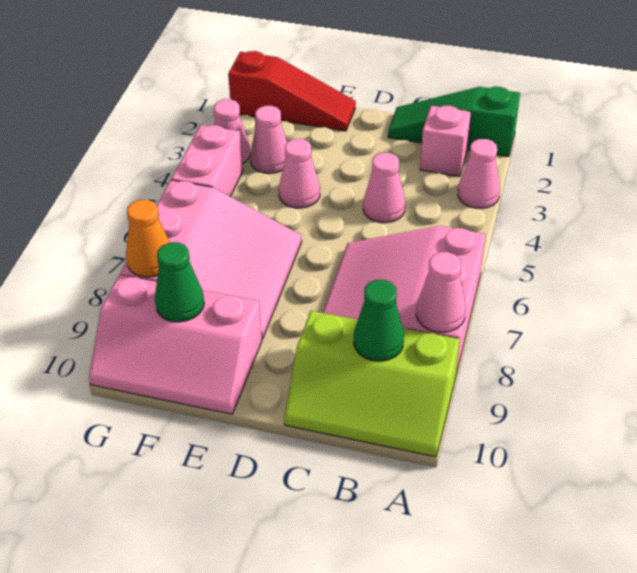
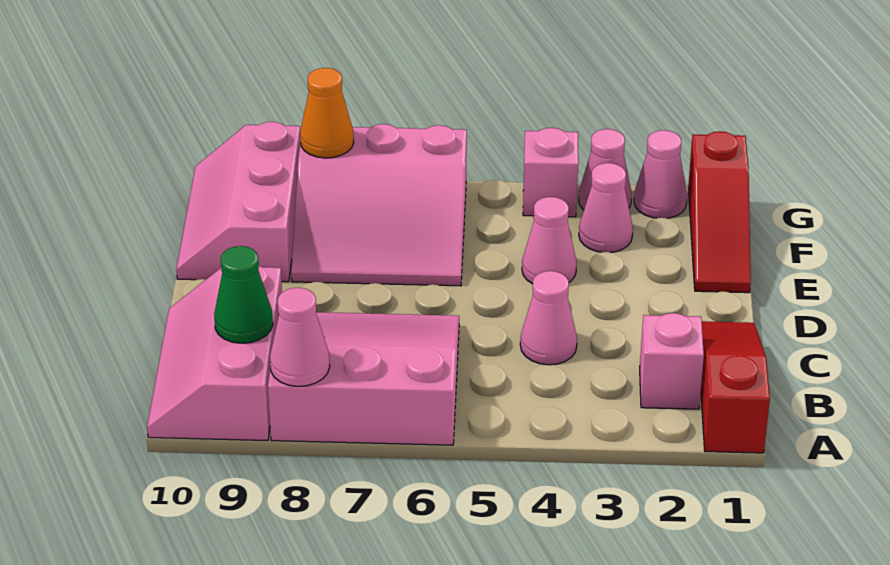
green 1x3 slope [388,87,520,157] -> red 1x3 slope [701,321,770,453]
pink 1x1 cone [458,139,500,208] -> pink 1x1 cone moved to [634,130,687,218]
lime 2x3 slope [284,311,460,457] -> pink 2x3 slope [147,266,282,441]
green 1x1 cone [155,242,204,322] -> none
pink 1x2 brick [171,125,243,197] -> pink 1x1 brick [523,128,578,217]

